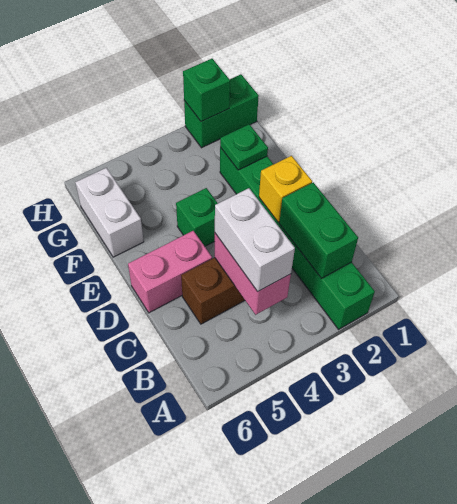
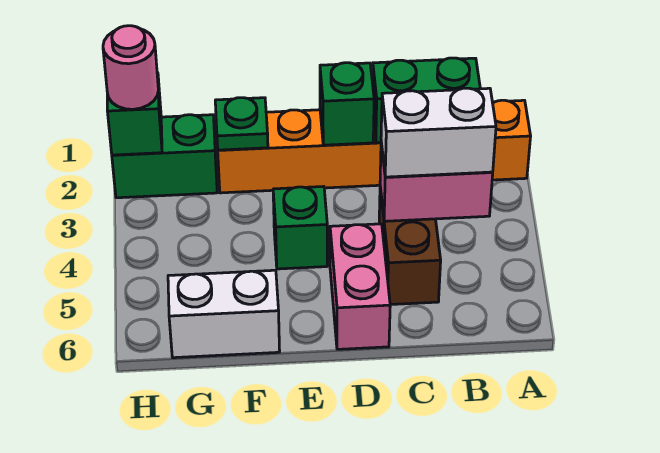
green 1x6 brick [220,147,375,329] -> orange 1x6 brick [218,100,531,193]
yellow 1x1 brick [259,156,312,222] -> green 1x1 brick [320,63,374,145]
green 1x2 brick [184,74,259,148] -> green 1x2 brick turned to [112,115,217,198]
none -> pink 1x1 round brick [103,26,158,109]

